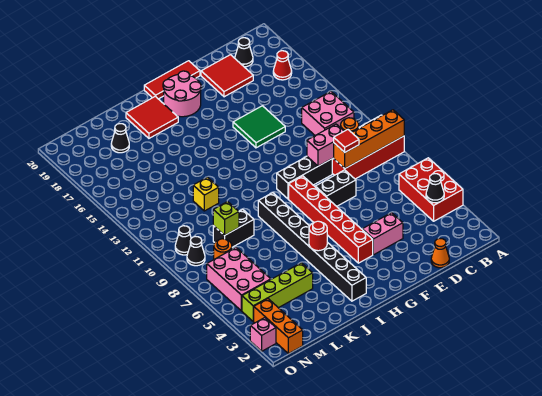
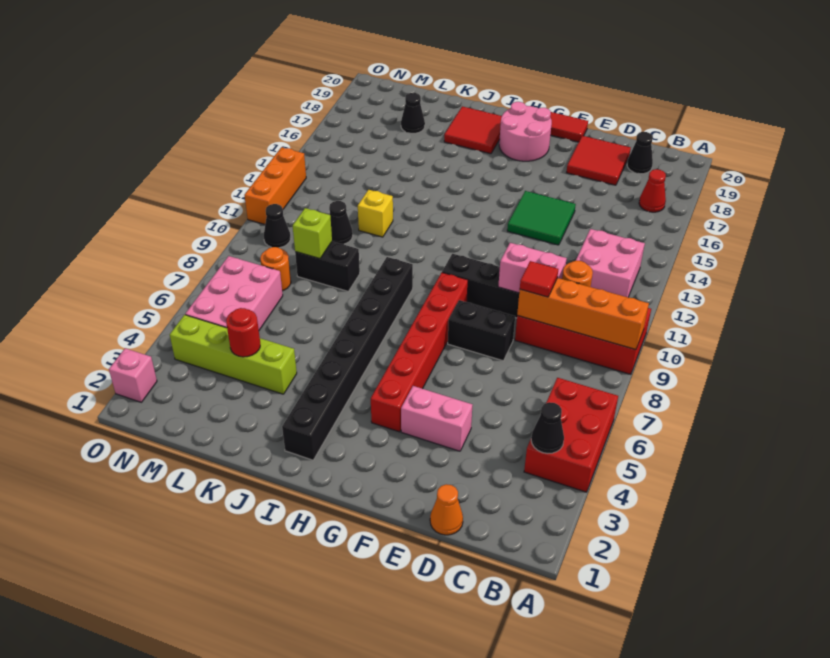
red 1x1 round brick [309,221,327,251] -> red 1x1 round brick moved to [226,308,260,357]
orange 1x3 brick [253,299,303,354] -> orange 1x3 brick moved to [244,147,306,224]
black 1x1 cone [187,236,205,266] -> black 1x1 cone moved to [329,201,353,244]

